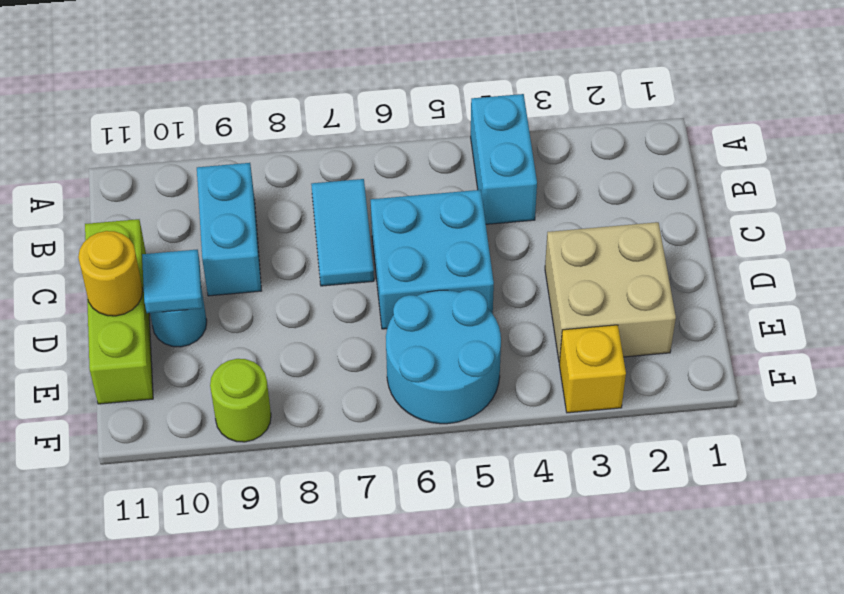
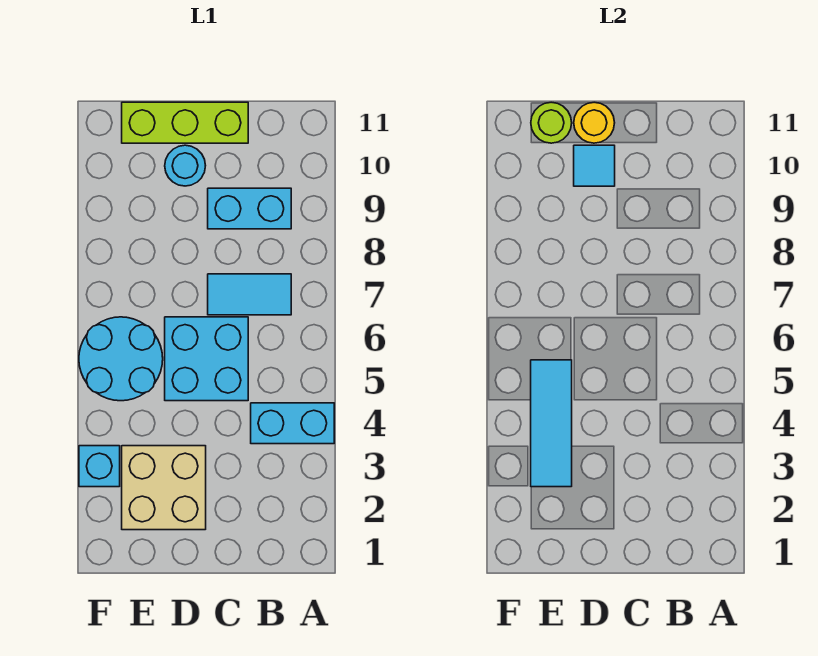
none -> cyan 1x3 tile [531,360,572,487]
yellow 1x1 brick [559,325,626,413] -> cyan 1x1 brick [79,446,120,487]
lime 1x1 round brick [210,359,271,442] -> lime 1x1 round brick moved to [531,102,572,143]

